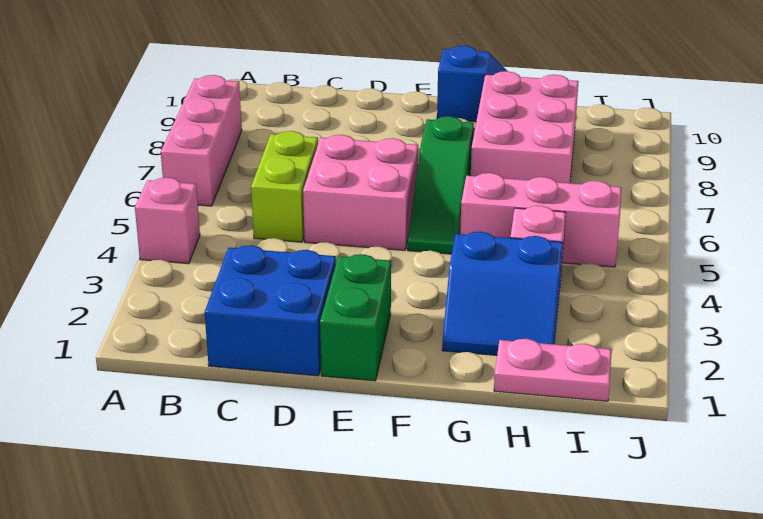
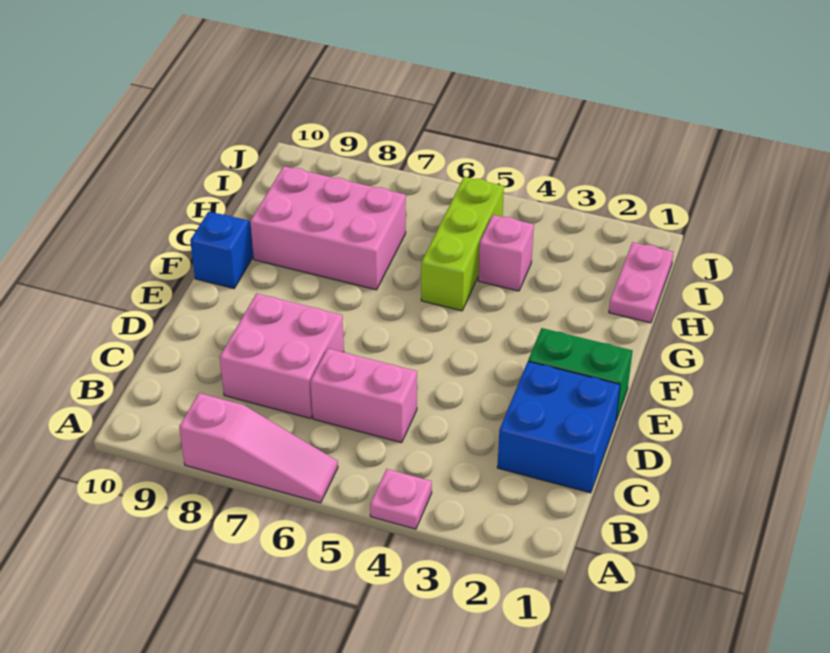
pink 1x1 brick [135,178,200,264] -> pink 1x1 plate [370,469,432,529]
pink 1x3 brick [161,75,242,206] -> pink 1x3 slope [179,393,338,503]
lime 1x2 brick [251,131,318,242] -> pink 1x2 brick [311,348,417,443]
pink 2x2 brick [303,135,418,250] -> pink 2x2 brick moved to [220,293,344,418]
green 1x3 slope [408,116,474,254] -> none
blue 2x2 slope [442,232,563,355] -> none
pink 1x3 brick [460,173,622,267] -> lime 1x3 brick [421,177,504,311]

